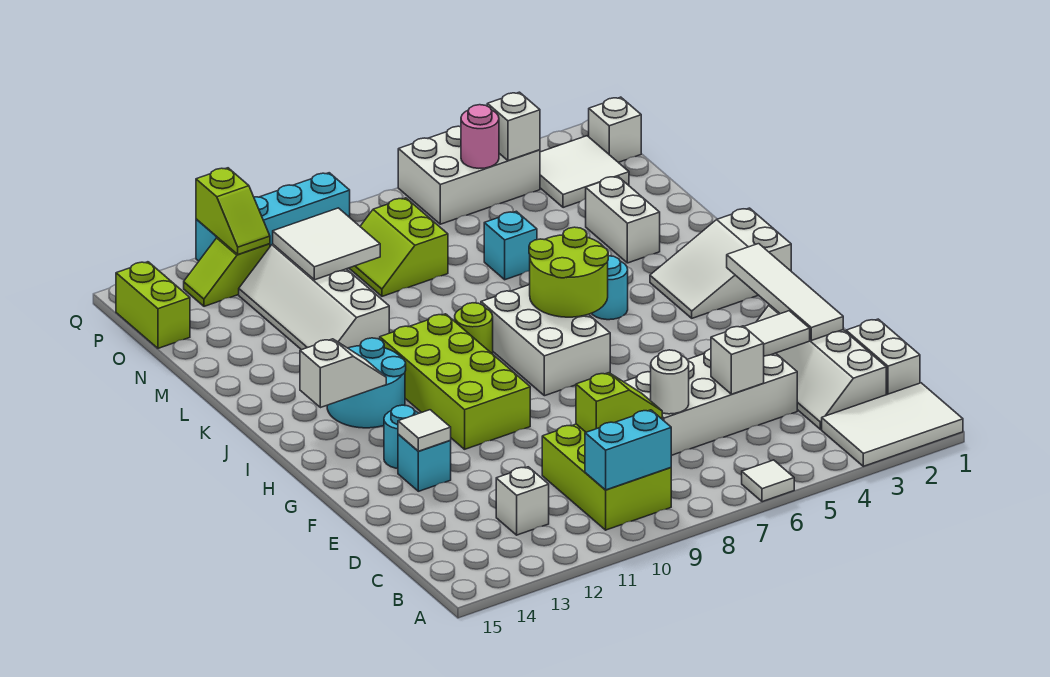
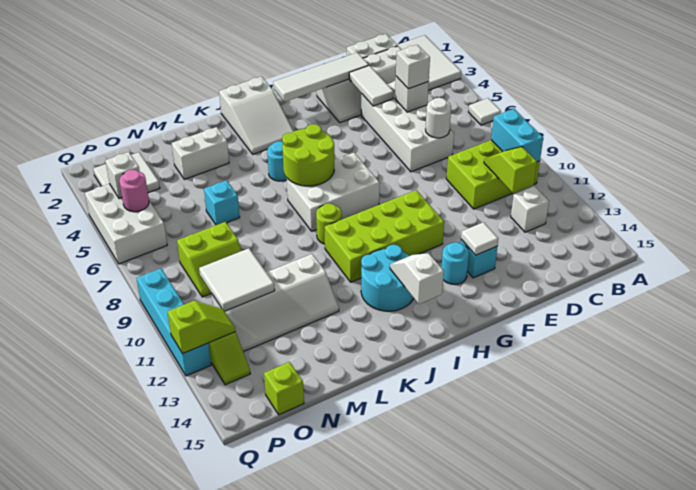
lime 1x2 slope [576,373,662,432] -> lime 1x2 slope moved to [484,147,537,193]
lime 1x2 brick [116,262,190,348] -> lime 1x1 brick [264,362,304,415]
white 1x1 brick [589,97,641,162] -> white 1x1 brick moved to [396,45,430,89]

